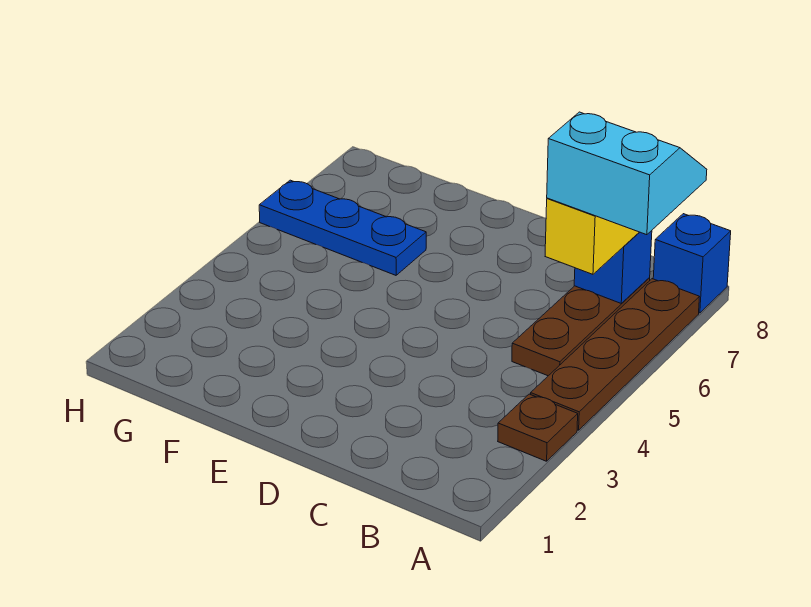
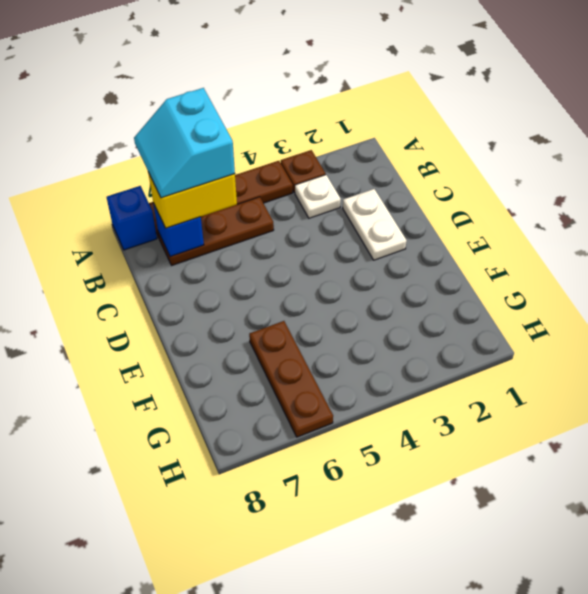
none -> white 1x1 plate [295,175,341,218]
none -> white 1x2 plate [343,189,407,260]
blue 1x3 plate [259,180,426,275] -> brown 1x3 plate [249,321,333,437]

